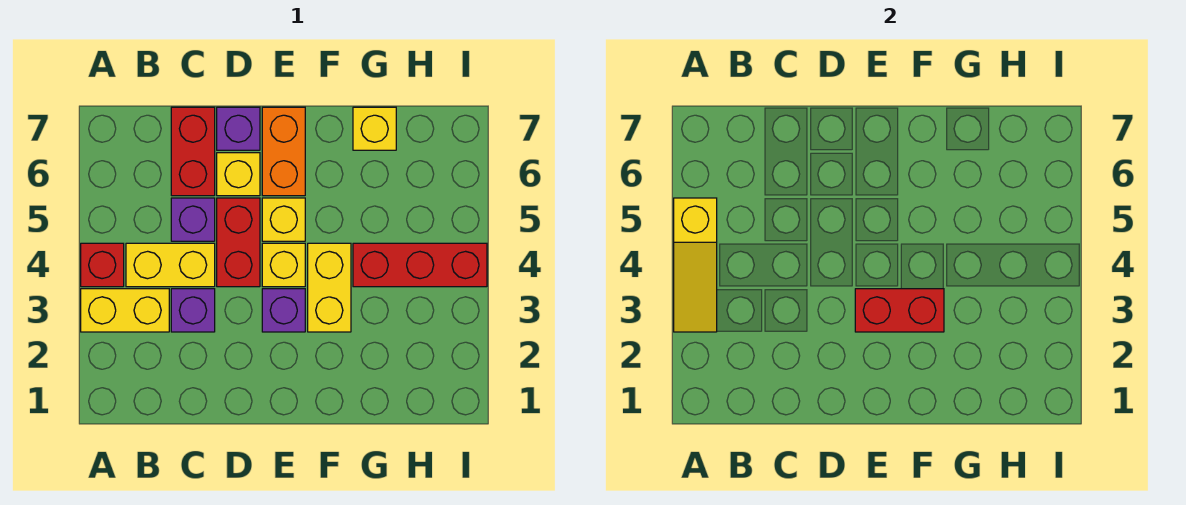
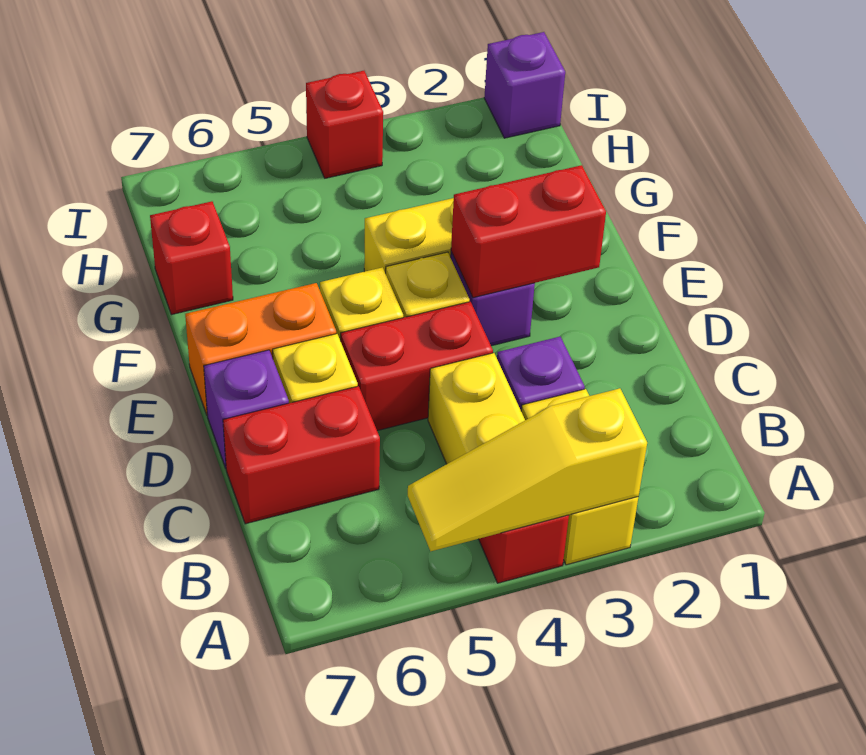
yellow 1x3 slope [674,198,717,332] -> yellow 1x3 slope turned to [408,388,647,551]
purple 1x1 brick [171,198,215,241] -> purple 1x1 brick moved to [484,32,565,138]
red 1x2 brick [855,289,944,332] -> red 1x2 brick turned to [451,165,606,298]
red 1x3 brick [353,243,487,287] -> red 1x1 brick [306,71,383,178]
yellow 1x1 brick [353,107,396,150] -> red 1x1 brick [150,201,233,315]

